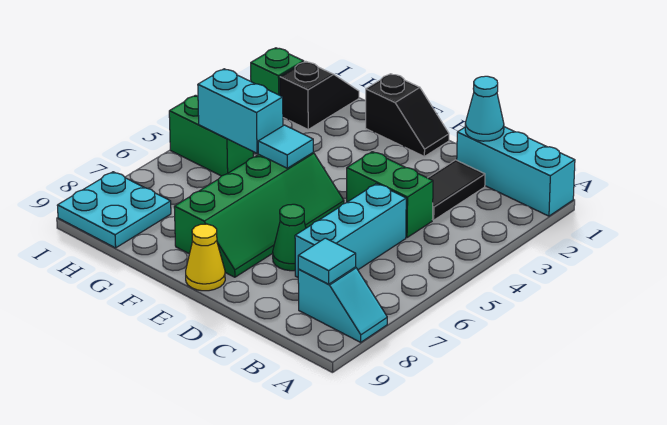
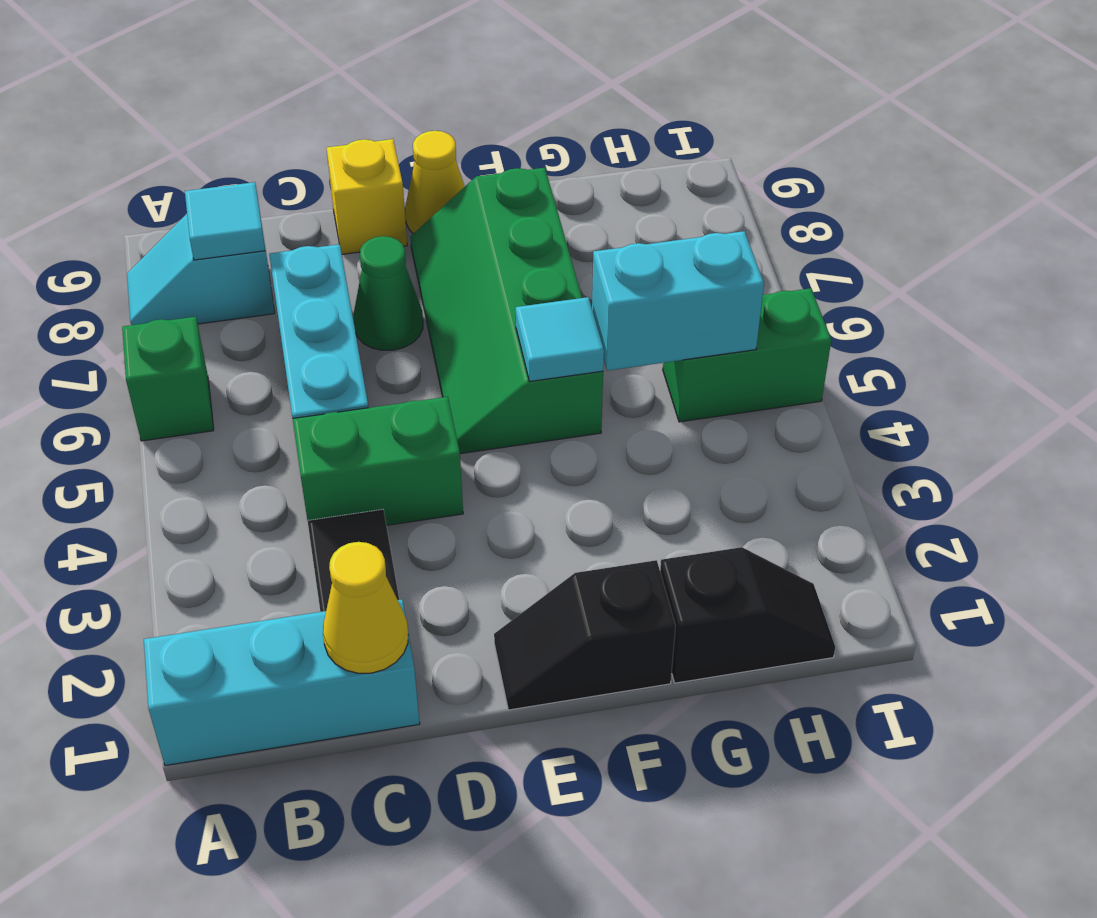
cyan 1x1 cone [465,76,504,141] -> yellow 1x1 cone [323,542,408,673]
none -> yellow 1x1 brick [326,139,407,254]
black 1x2 slope [280,61,359,129] -> black 1x2 slope turned to [660,547,835,683]
cyan 2x2 plate [57,172,171,248] -> none
green 1x1 brick [251,48,304,95] -> green 1x1 brick moved to [122,317,214,441]

